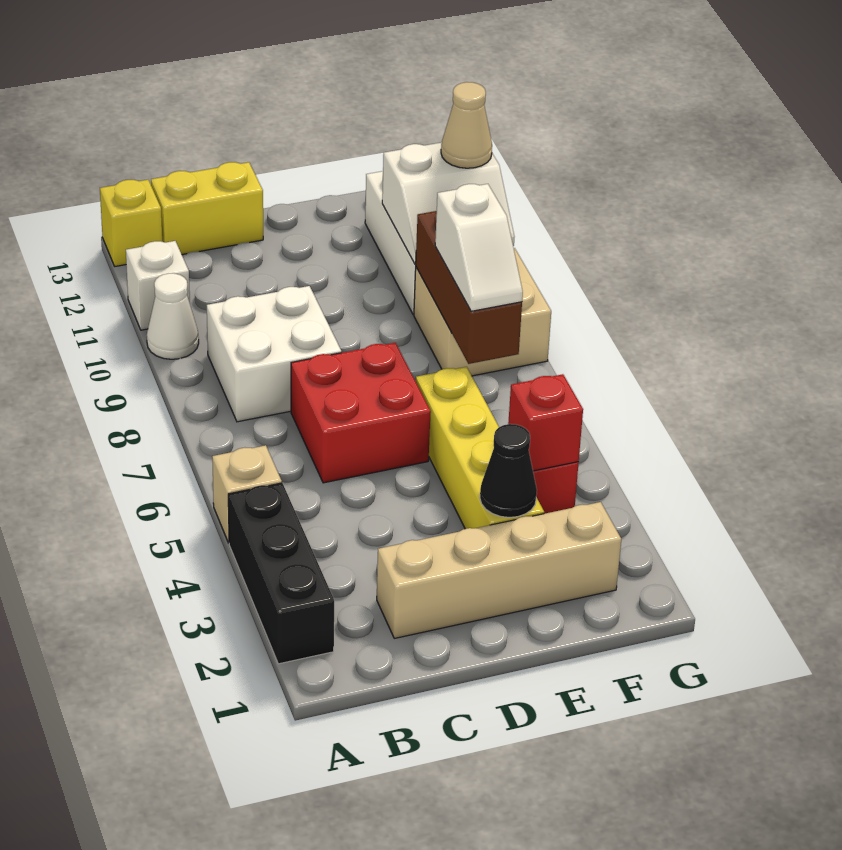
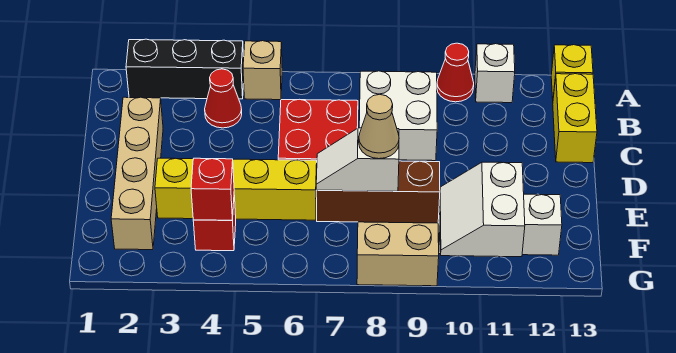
white 1x1 cone [147,273,199,359] -> red 1x1 cone [437,43,474,102]
none -> red 1x1 cone [205,69,242,128]
black 1x1 cone [480,424,537,517] -> none
tan 1x1 cone [441,82,492,168] -> tan 1x1 cone moved to [359,94,399,159]

